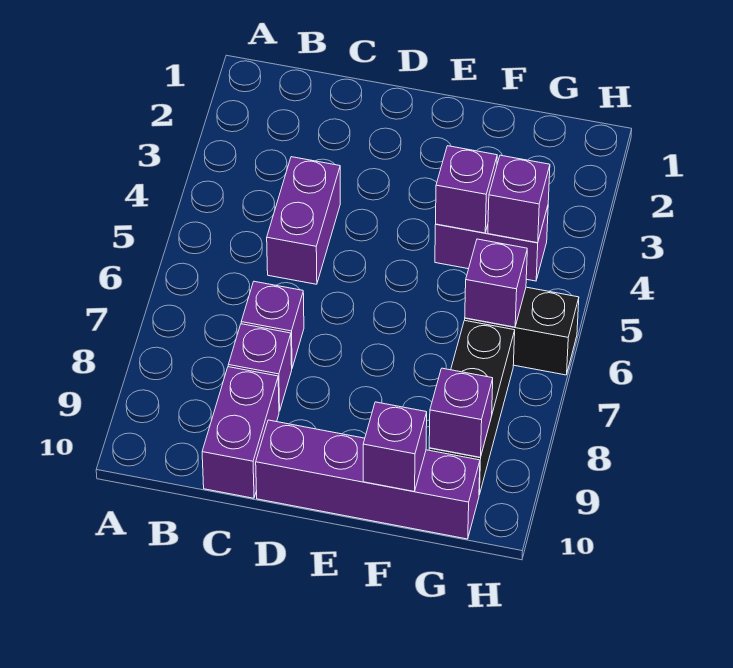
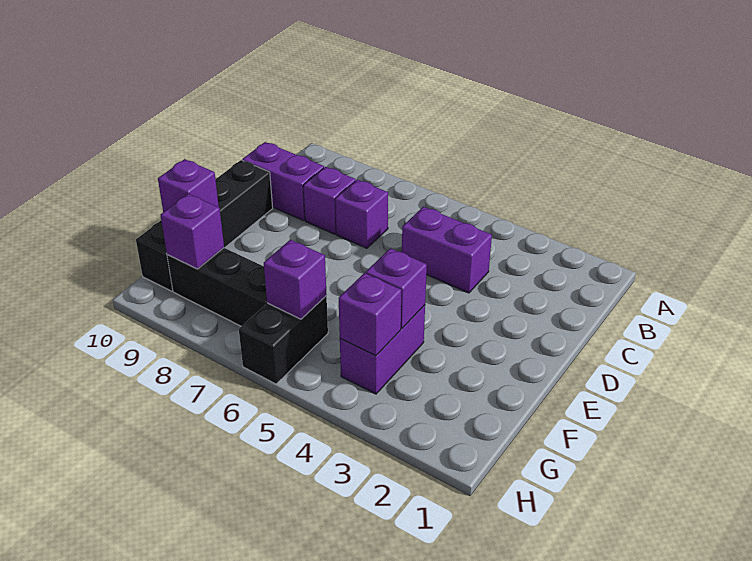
purple 1x4 brick [256,420,480,539] -> black 1x4 brick [136,160,273,291]

